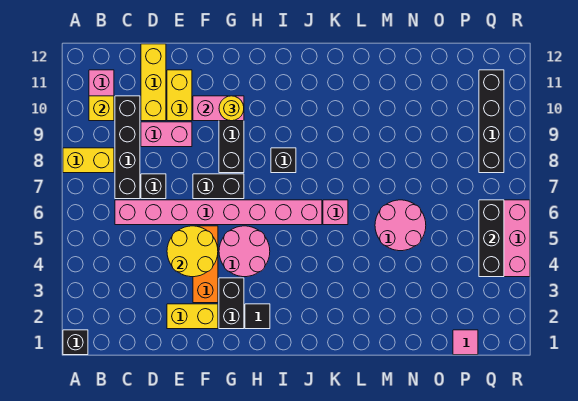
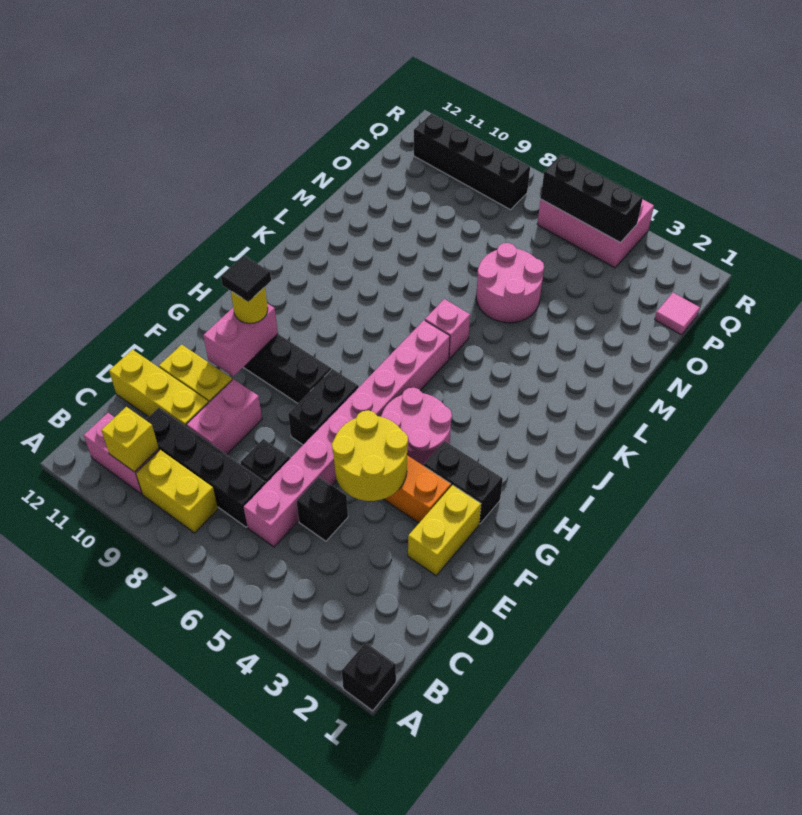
yellow 1x2 brick [63,148,114,173] -> yellow 1x2 brick turned to [136,450,218,533]
black 1x1 tile [245,304,270,329] -> black 1x1 tile moved to [221,256,271,302]
black 1x1 brick [271,148,296,173] -> black 1x1 brick moved to [296,477,348,541]

